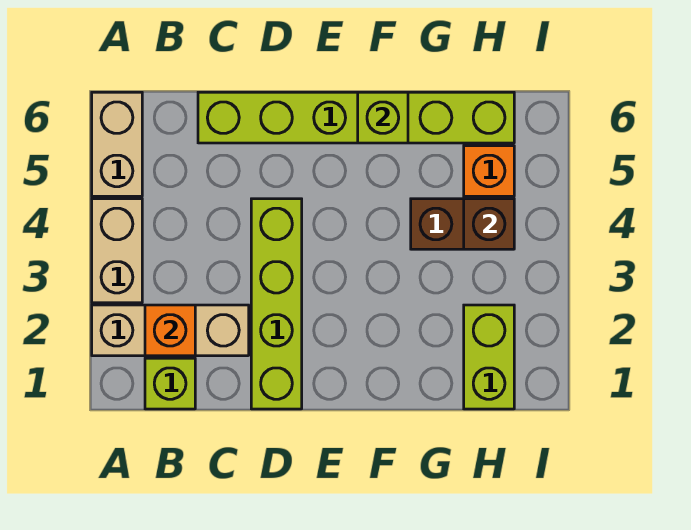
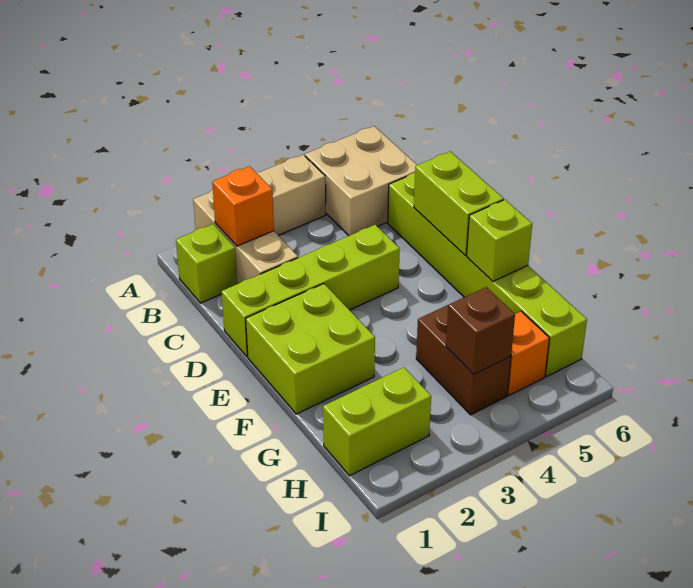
tan 1x2 brick [92,92,142,196] -> tan 2x2 brick [305,126,417,236]
none -> lime 1x2 brick [414,151,504,255]
none -> lime 2x2 brick [246,284,375,414]

